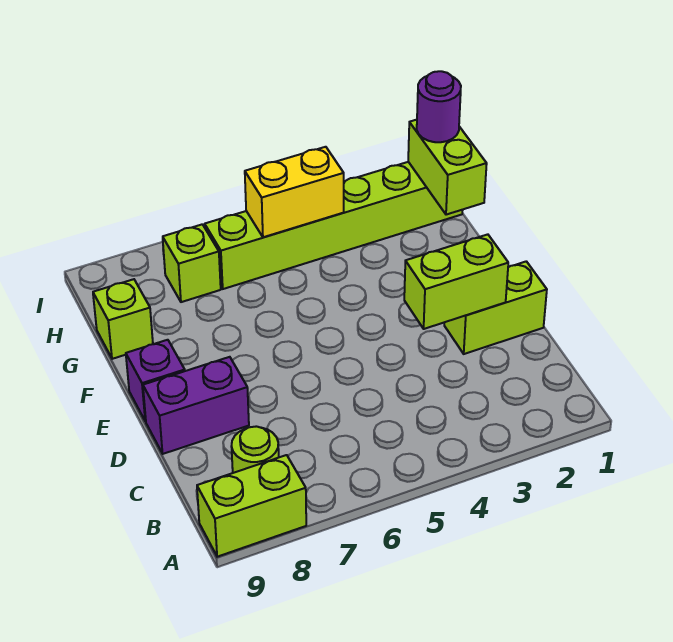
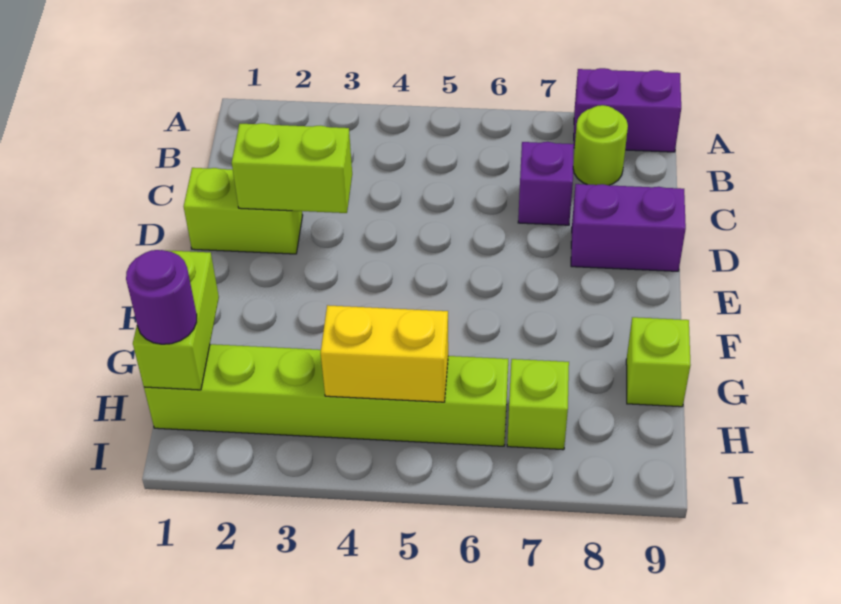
lime 1x2 brick [197,455,306,557] -> purple 1x2 brick [574,68,681,152]
purple 1x1 brick [126,340,185,421] -> purple 1x1 brick moved to [518,142,574,225]

